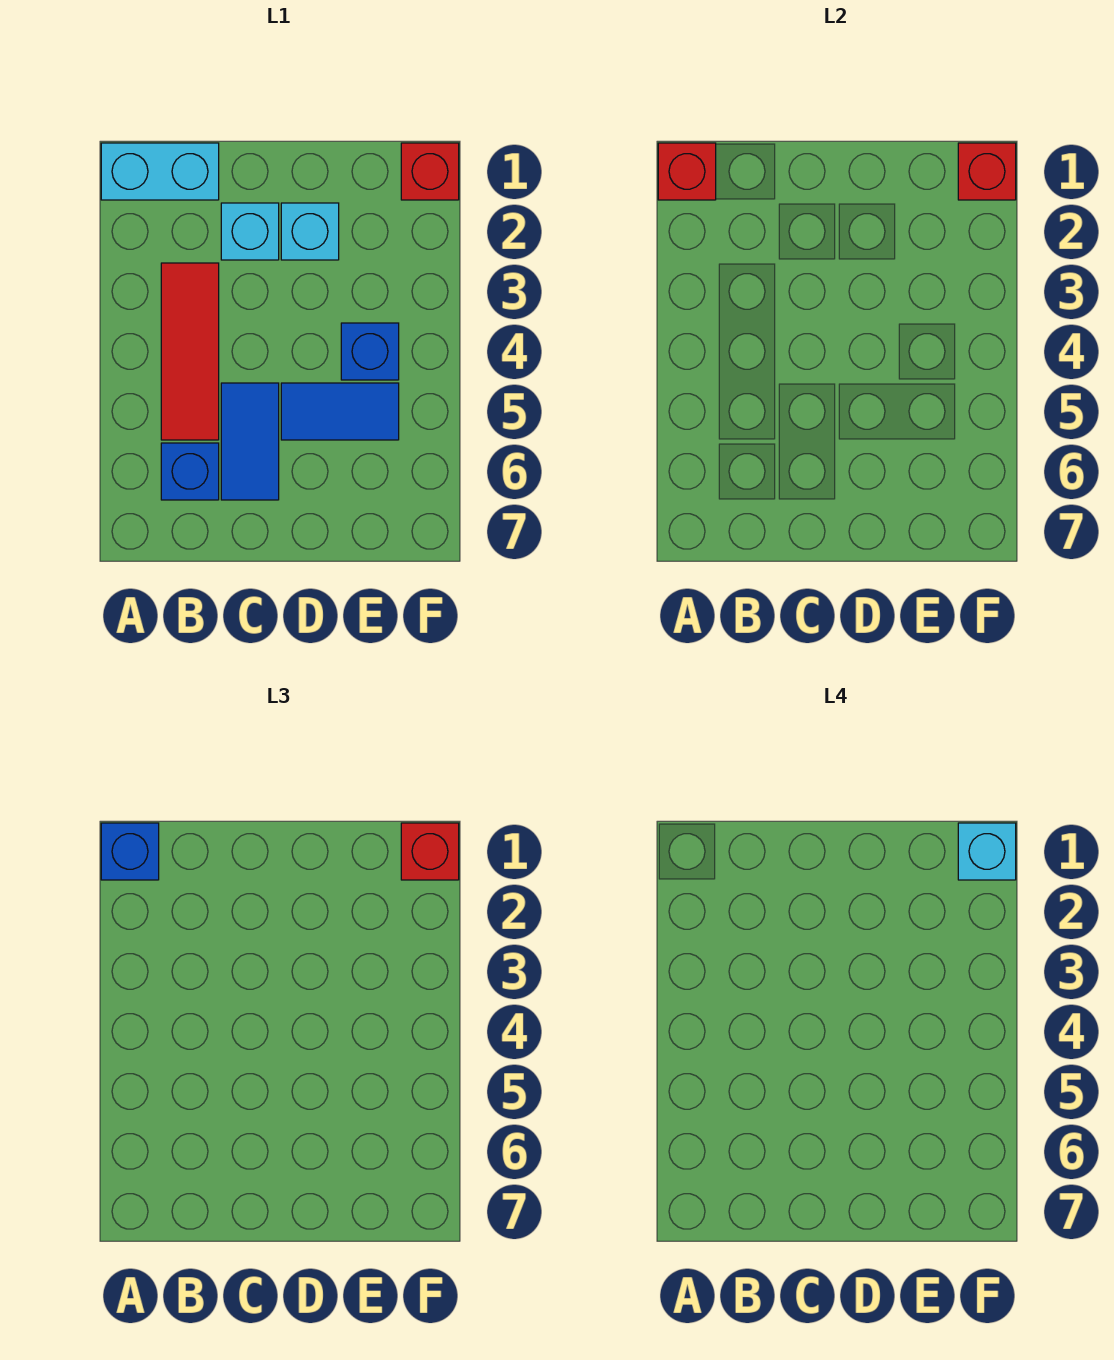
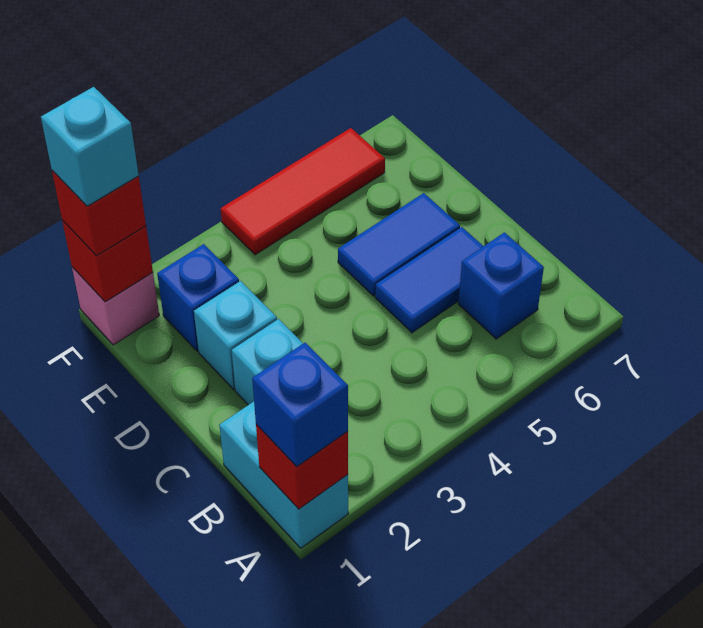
red 1x3 tile [161,263,219,440] -> red 1x3 tile moved to [221,128,385,255]
blue 1x2 tile [281,383,399,440] -> blue 1x2 tile turned to [338,193,460,296]
blue 1x1 brick [341,323,399,380] -> blue 1x1 brick moved to [157,244,239,351]
red 1x1 brick [401,143,459,200] -> pink 1x1 brick [72,267,159,345]

